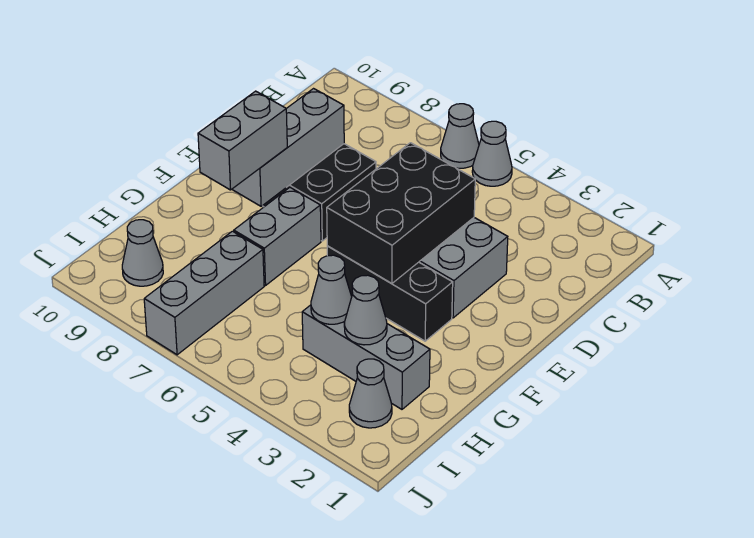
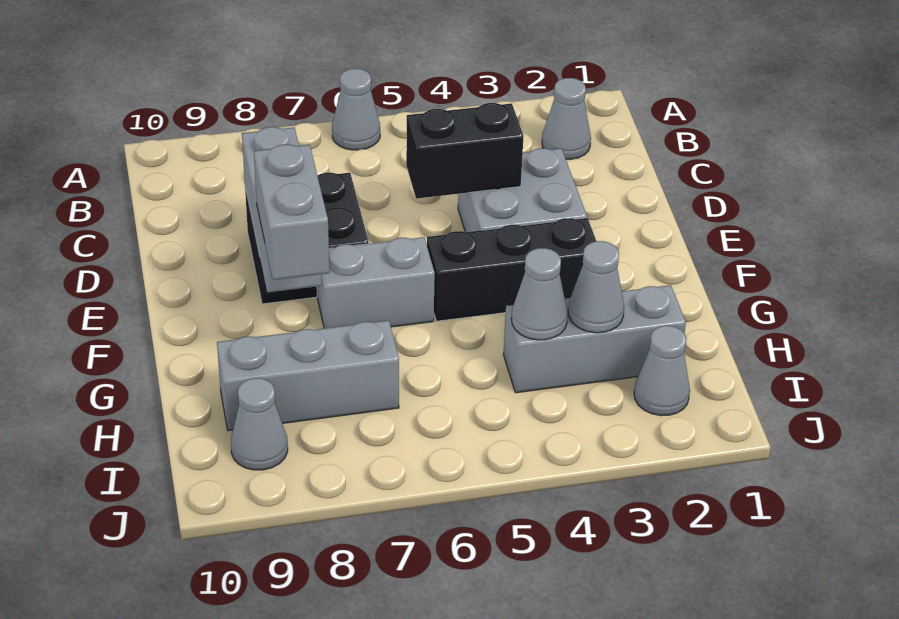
grey 1x1 cone [472,121,512,186] -> grey 1x1 cone moved to [542,78,591,159]
black 2x3 brick [327,143,475,284] -> black 1x2 brick [406,103,524,199]
grey 1x2 brick [234,188,321,285] -> grey 1x2 brick turned to [317,237,435,328]
grey 1x3 brick [144,231,264,355] -> grey 1x3 brick turned to [217,320,399,431]

